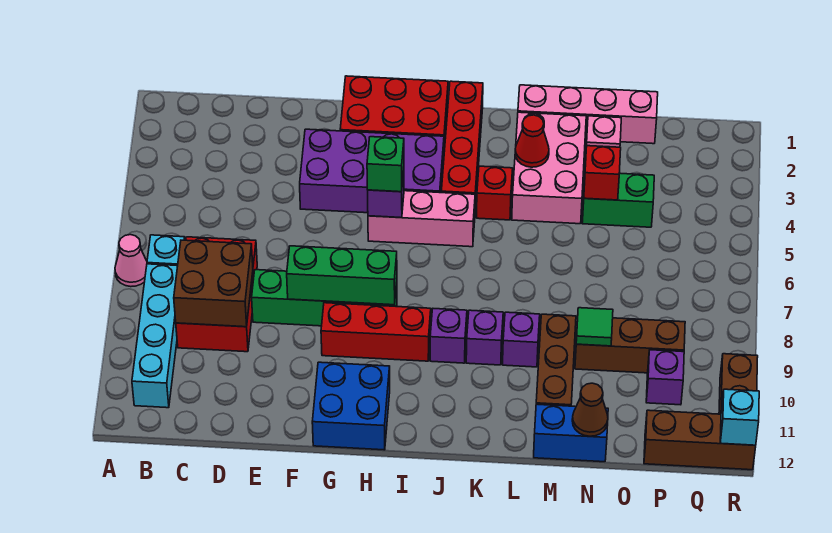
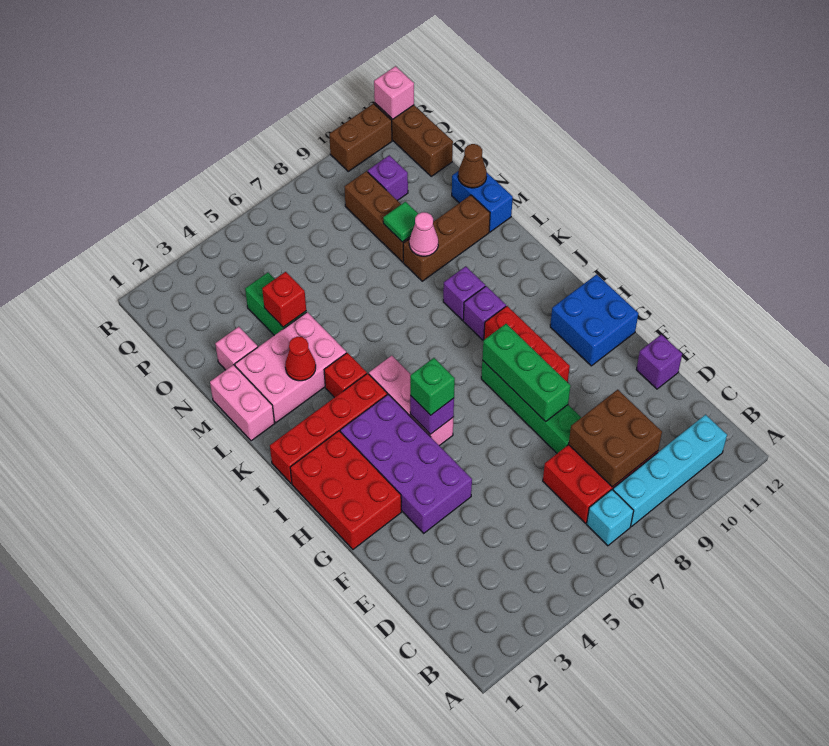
pink 1x1 cone [115,235,147,287] -> pink 1x1 cone moved to [409,212,438,256]
pink 1x4 brick [518,85,658,144] -> pink 1x2 brick [210,365,275,441]
purple 1x1 brick [503,312,540,367] -> purple 1x1 brick moved to [636,334,682,389]
cyan 1x1 brick [720,389,759,445] -> pink 1x1 brick [374,66,414,119]

